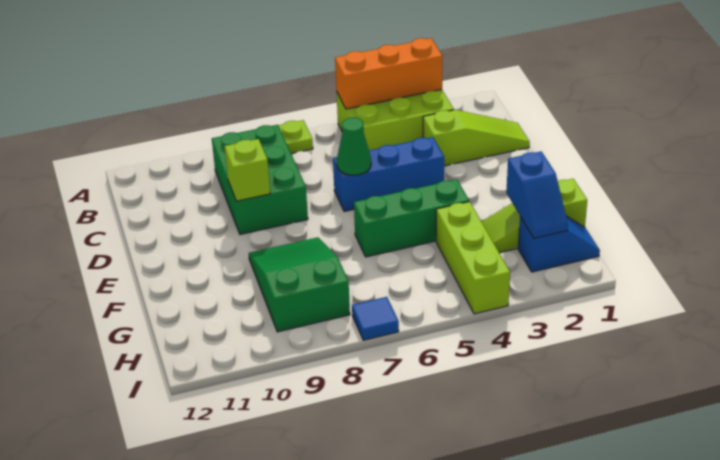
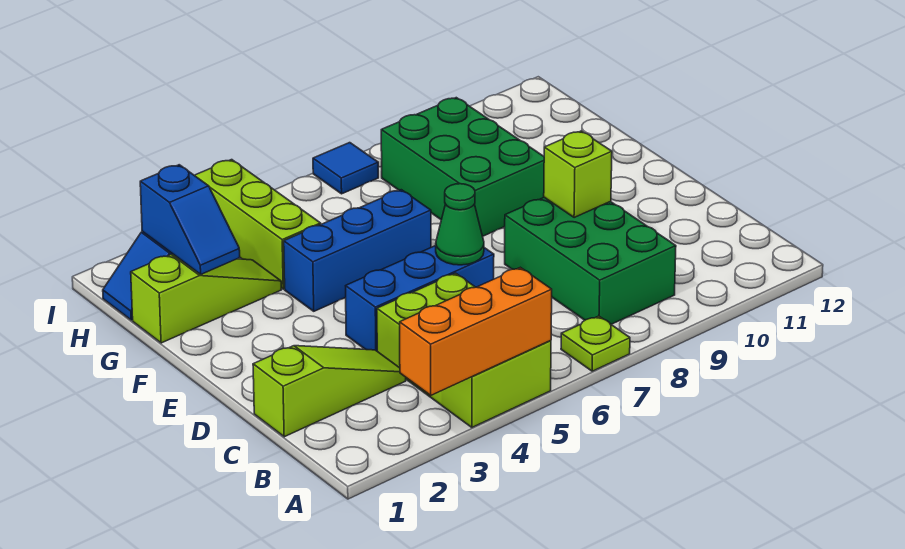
lime 2x3 brick [337,89,454,150] -> lime 2x3 brick turned to [377,273,551,427]
lime 1x3 slope [423,110,530,166] -> lime 1x3 slope turned to [253,346,406,437]
green 1x3 brick [354,179,469,257] -> blue 1x3 brick [284,190,431,311]
green 2x3 slope [249,237,350,332] -> green 2x3 brick [381,98,544,236]
blue 1x2 slope [506,152,568,238] -> blue 1x2 slope turned to [140,165,240,274]

